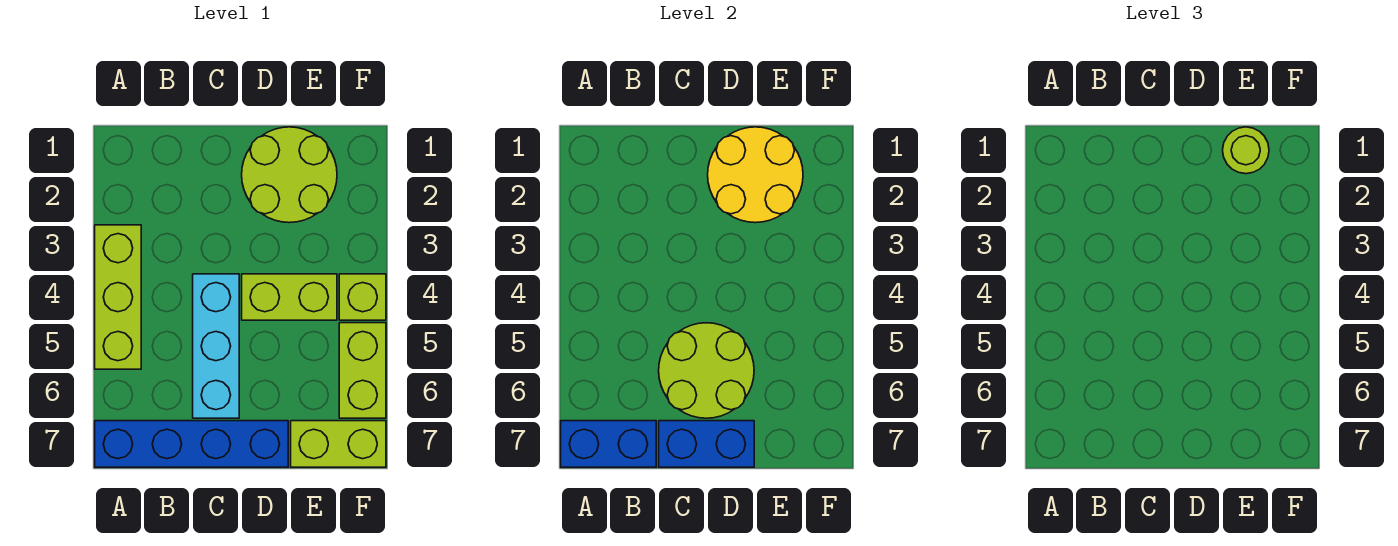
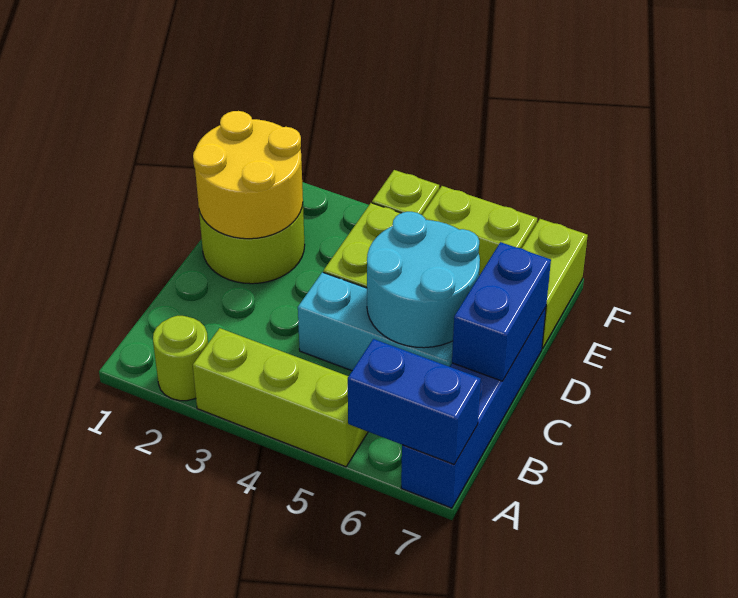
blue 1x2 brick [561,421,656,467] -> blue 1x2 brick turned to [348,339,481,465]
lime 2x2 round brick [659,323,754,418] -> cyan 2x2 round brick [367,212,480,348]
lime 1x1 round brick [1223,127,1269,174] -> lime 1x1 round brick moved to [153,316,208,401]

